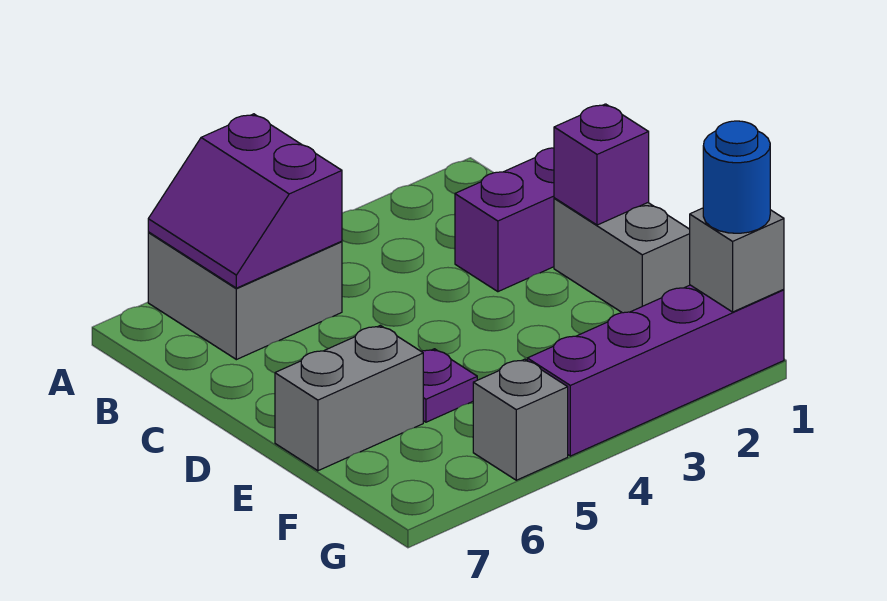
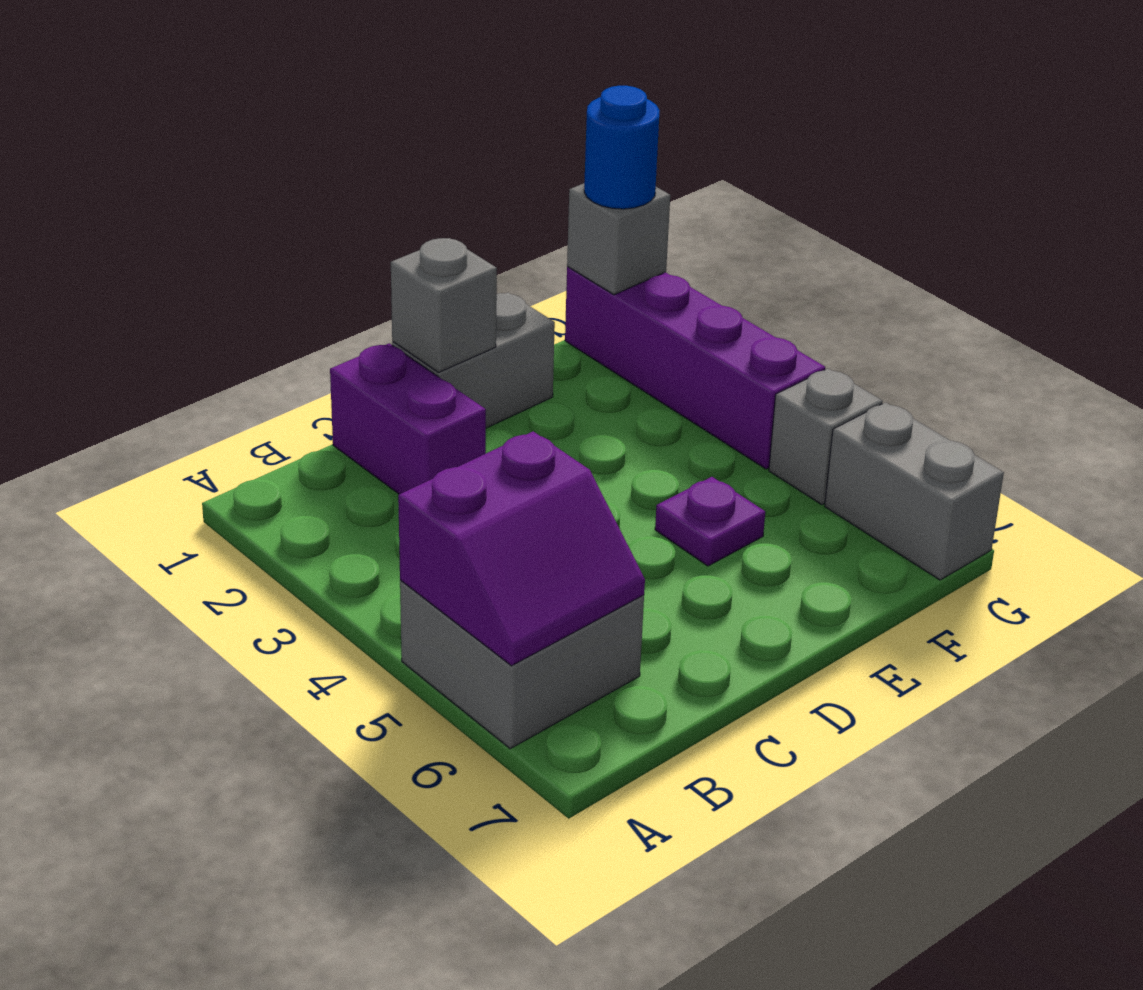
purple 1x1 brick [554,104,649,225] -> grey 1x1 brick [391,238,497,372]
grey 1x2 brick [275,325,423,471] -> grey 1x2 brick moved to [825,402,1004,580]

